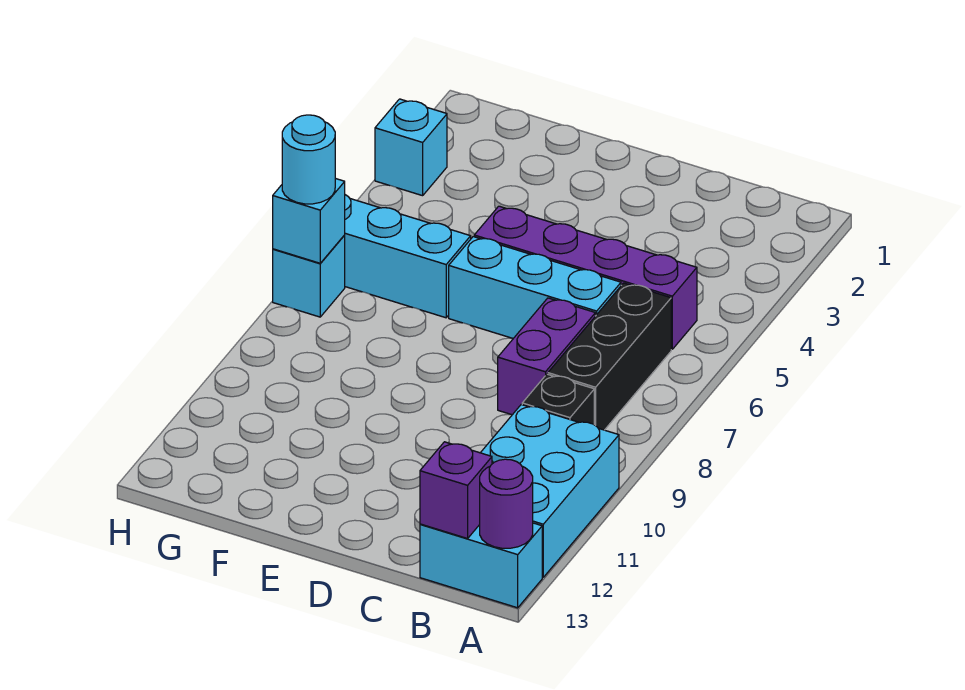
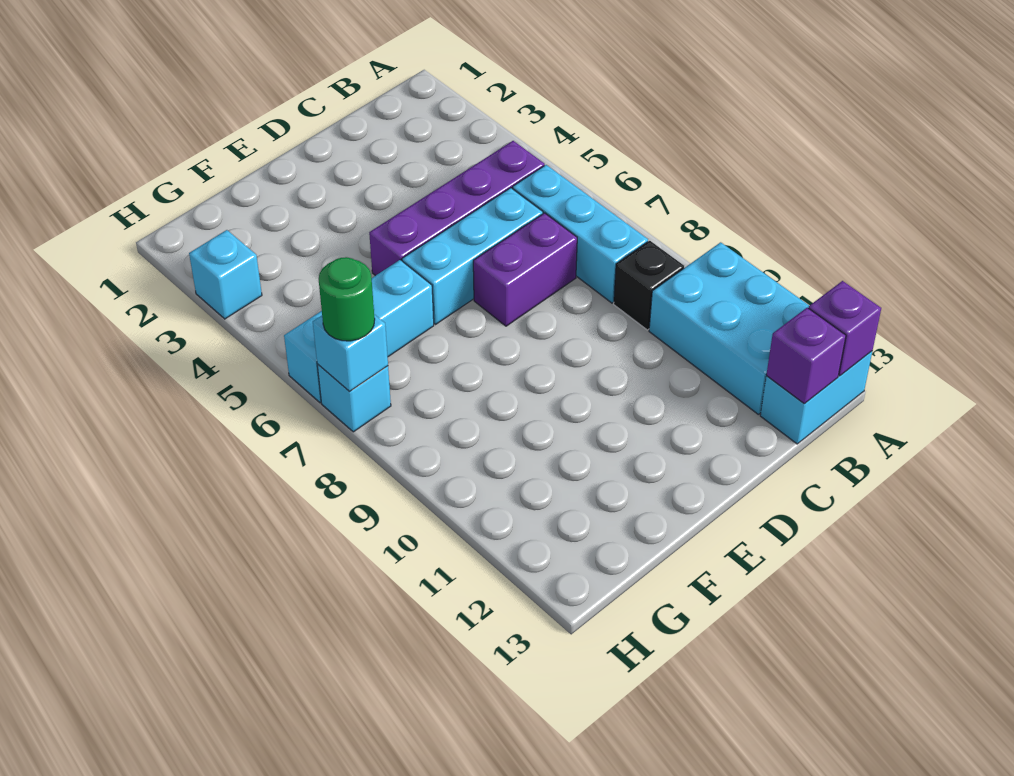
purple 1x1 round brick [480,459,533,548] -> purple 1x1 brick [809,281,881,376]
black 1x3 brick [548,283,671,430] -> cyan 1x3 brick [513,165,648,303]
purple 1x2 brick [498,298,595,415] -> purple 1x2 brick turned to [473,213,577,326]
cyan 1x1 round brick [282,115,335,204] -> green 1x1 round brick [319,257,375,341]

